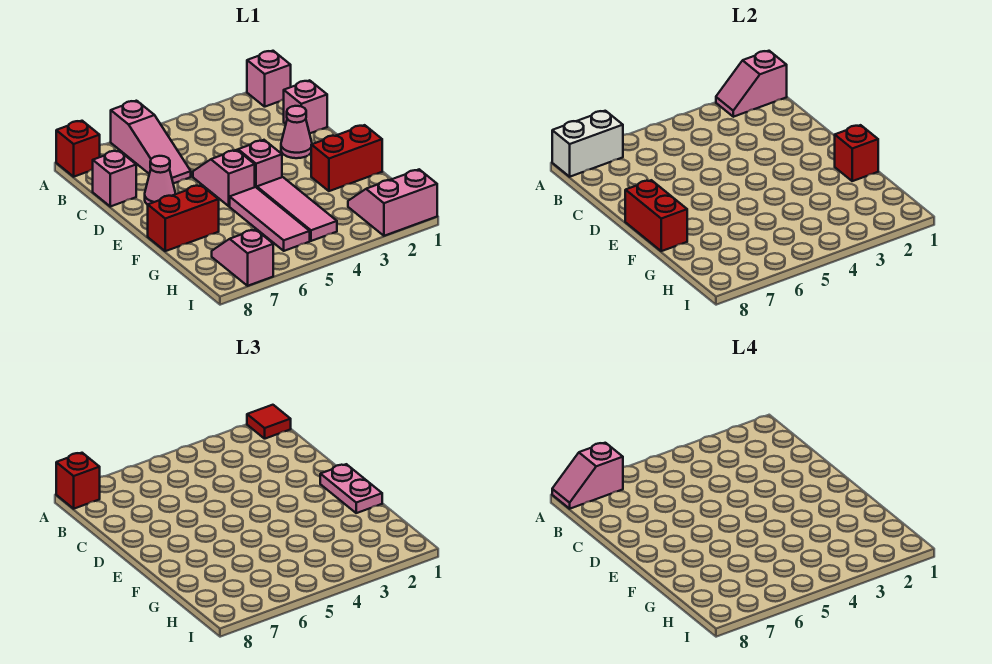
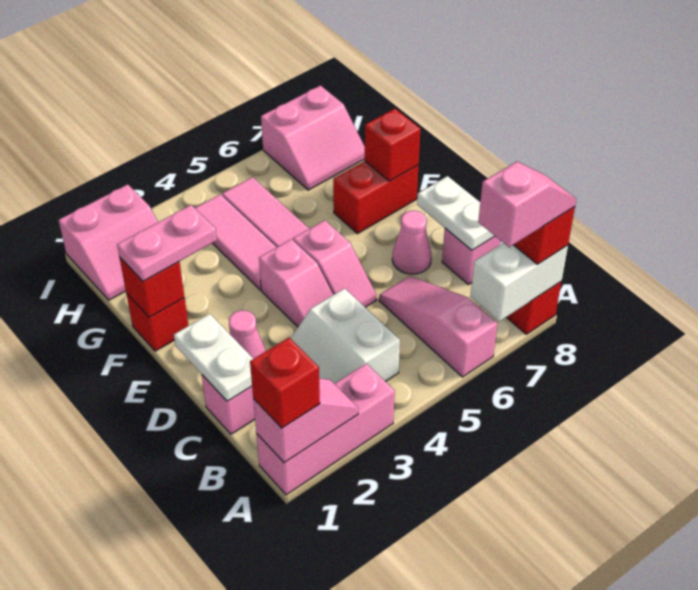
pink 1x1 brick [247,51,291,107] -> pink 1x3 brick [257,364,395,495]
red 1x1 tile [247,405,291,439] -> red 1x1 brick [250,338,320,428]
none -> white 2x2 slope [290,288,400,384]
none -> white 1x2 plate [174,314,253,401]
none -> white 1x2 plate [417,176,495,250]
pink 1x2 plate [320,464,382,513] -> pink 1x2 plate turned to [117,205,217,281]
red 1x2 brick [625,180,687,251] -> red 1x1 brick [365,109,420,181]
red 1x2 brick [311,125,382,191] -> red 1x1 brick [126,293,189,351]
pink 1x2 slope [212,229,273,286] -> pink 2x2 slope [261,86,365,190]

